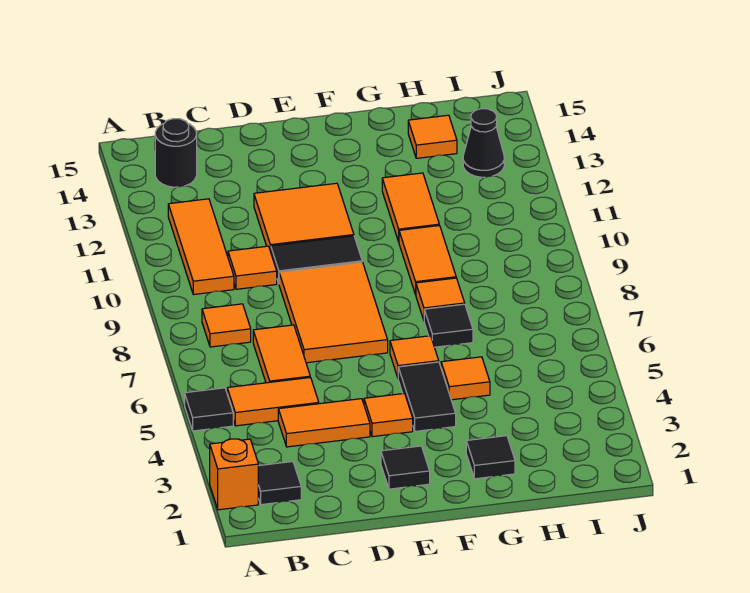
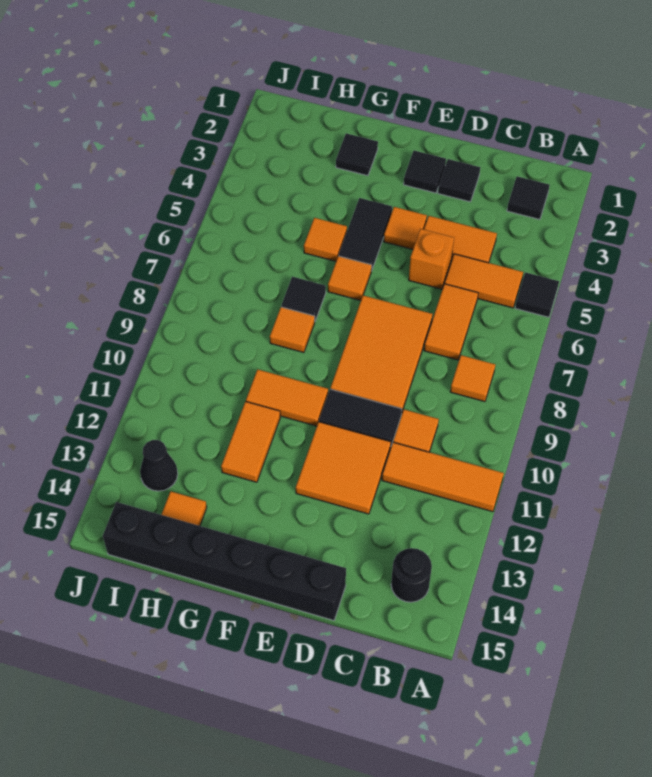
orange 1x1 brick [210,439,258,510] -> orange 1x1 brick moved to [409,229,454,289]
orange 1x3 tile [168,199,234,295] -> orange 1x3 tile turned to [382,442,504,512]
none -> black 1x1 tile [438,159,480,202]
none -> black 1x6 brick [103,502,346,620]
orange 1x2 tile [399,226,456,295] -> orange 1x2 tile turned to [246,369,328,426]

